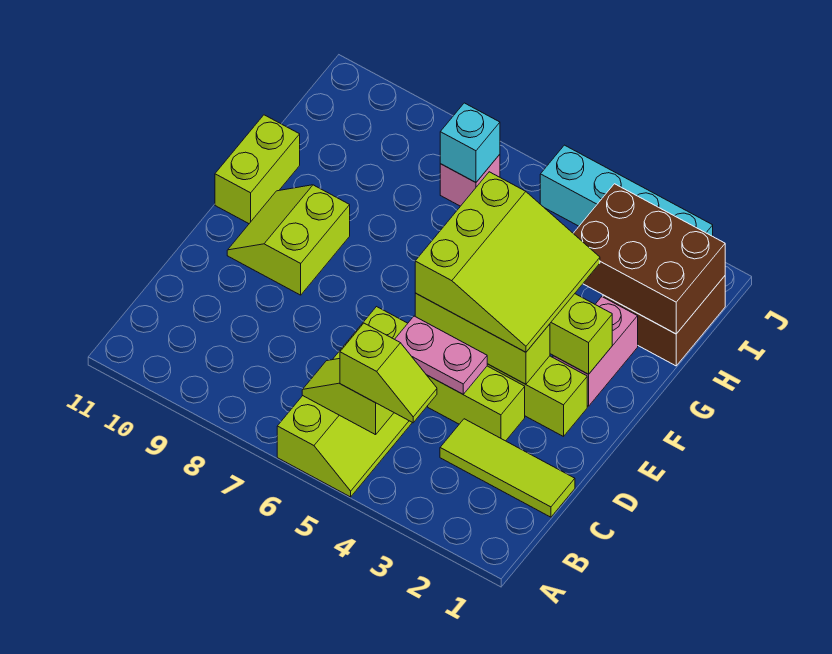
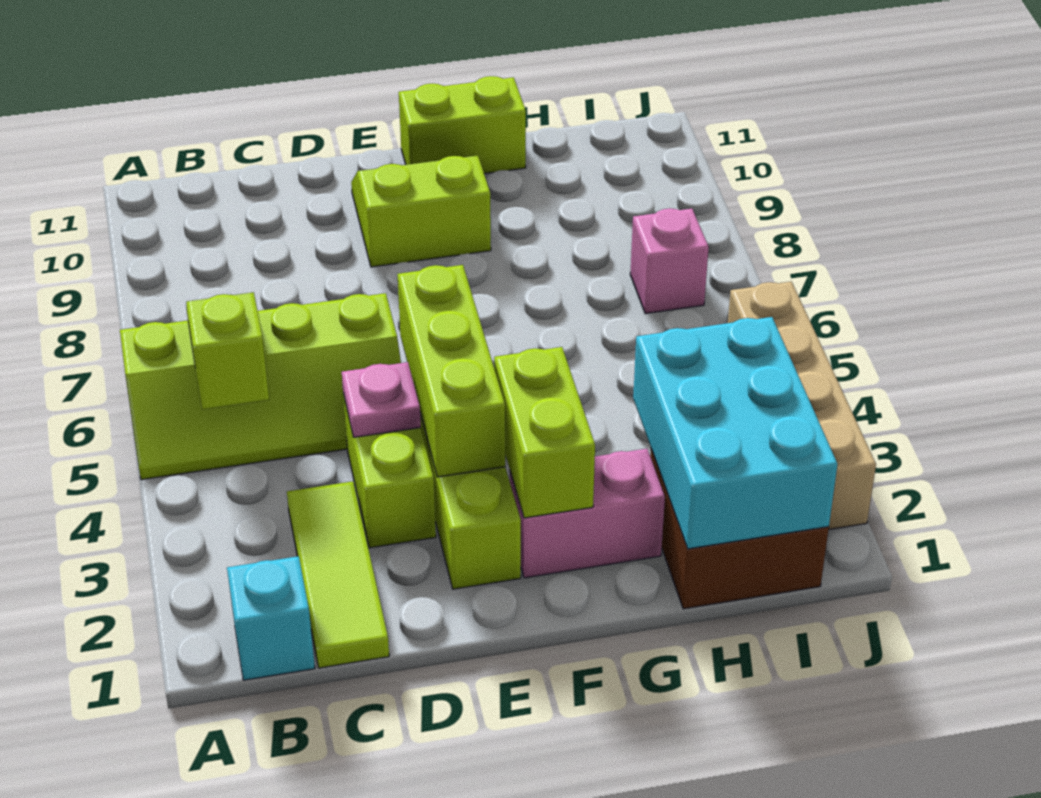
lime 1x2 slope [340,323,437,423] -> none
pink 1x2 plate [395,316,487,394] -> pink 1x1 plate [342,362,421,438]
lime 3x3 slope [415,172,600,352] -> none
brown 2x3 brick [573,184,725,334] -> cyan 2x3 brick [633,317,838,549]
cyan 1x1 brick [440,103,500,182] -> cyan 1x1 brick moved to [227,556,315,680]
cyan 1x4 brick [540,145,713,236] -> tan 1x4 brick [728,282,876,530]

